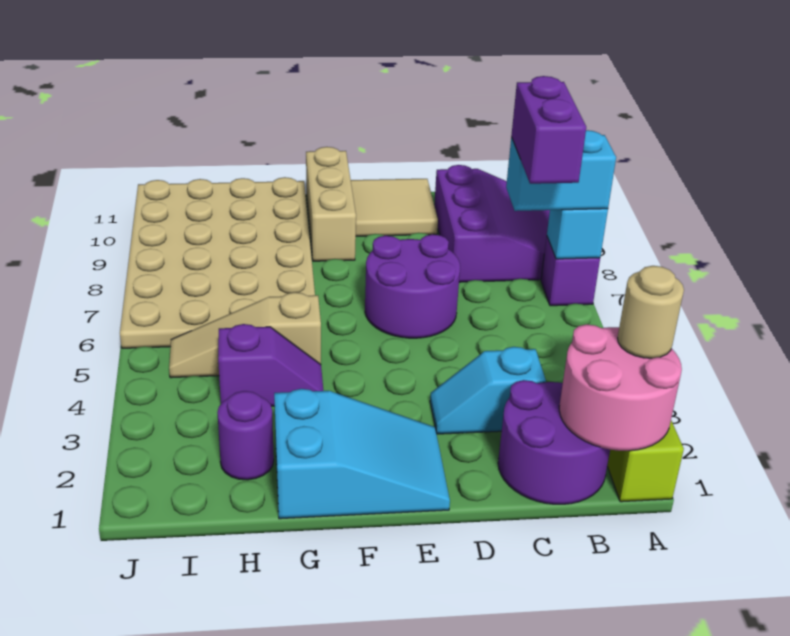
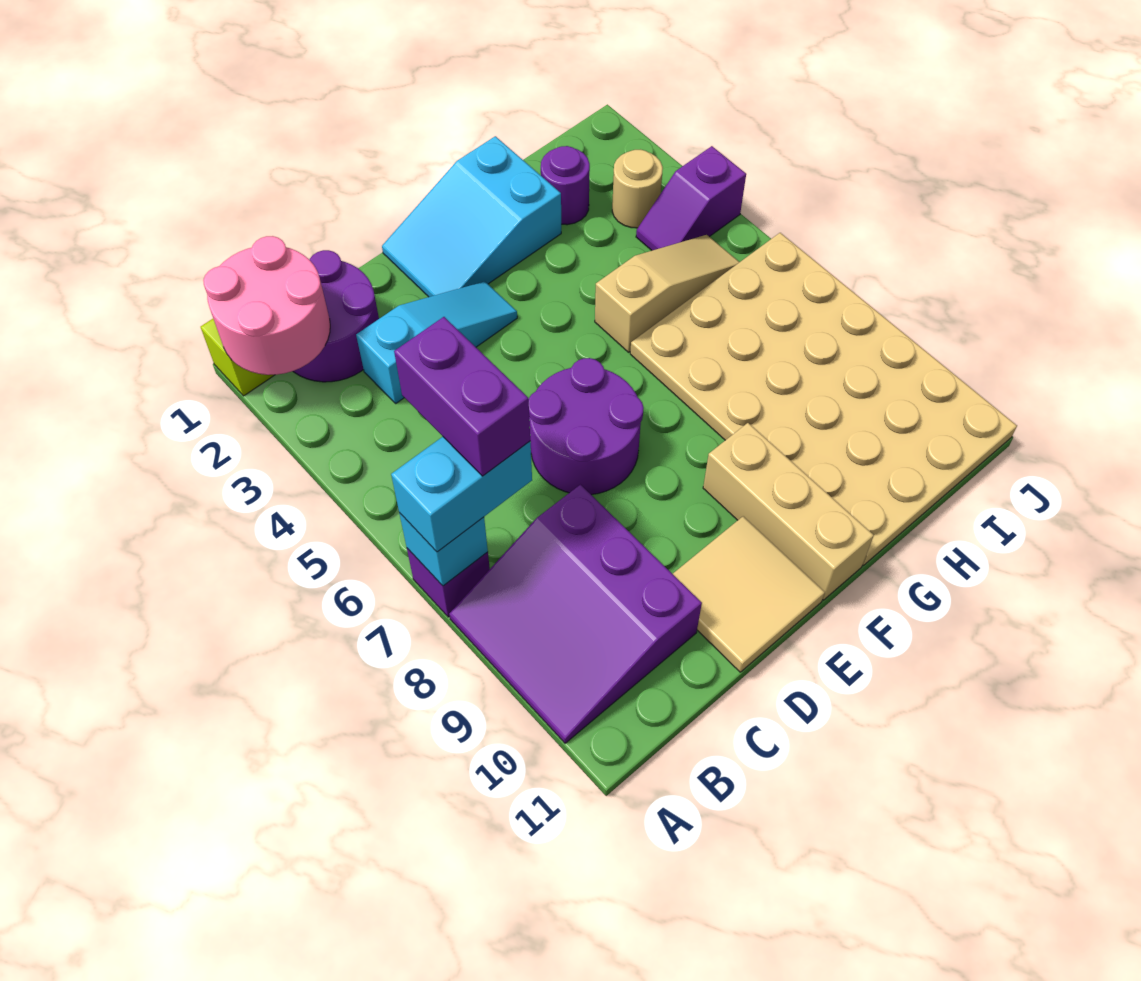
tan 1x1 round brick [618,266,684,358] -> tan 1x1 round brick moved to [612,150,663,228]
cyan 1x2 slope [430,347,546,434] -> cyan 1x3 slope [356,281,517,403]
purple 1x2 slope [218,324,323,406] -> purple 1x2 slope moved to [636,146,746,250]

